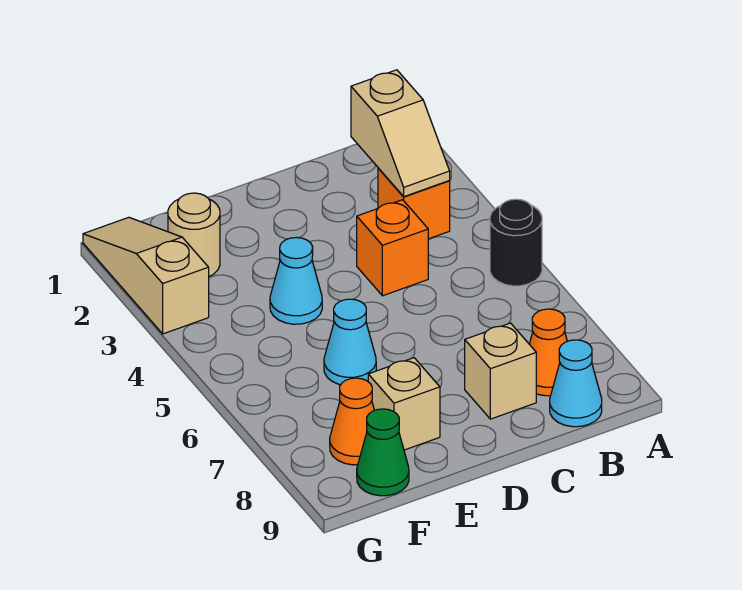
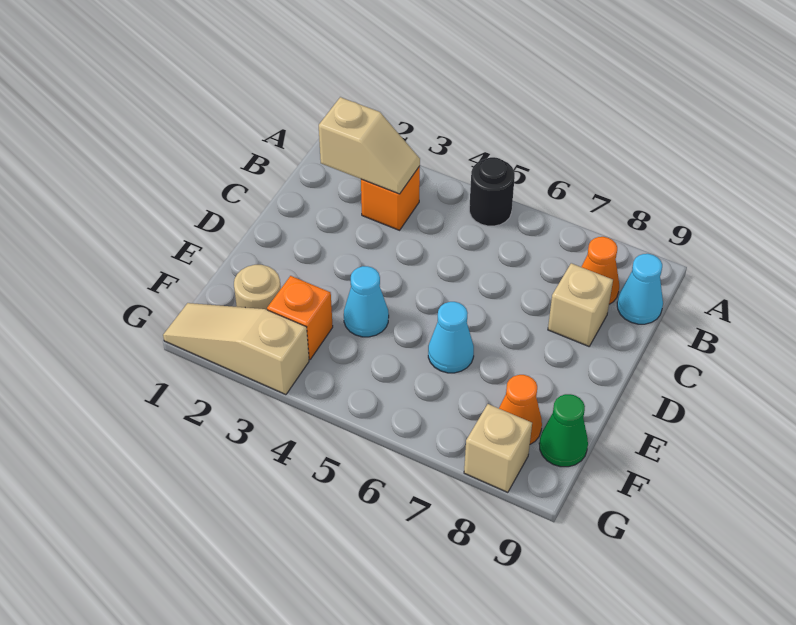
orange 1x1 brick [357,200,428,296] -> orange 1x1 brick moved to [267,276,333,359]
tan 1x1 brick [368,358,440,450] -> tan 1x1 brick moved to [464,404,532,492]

